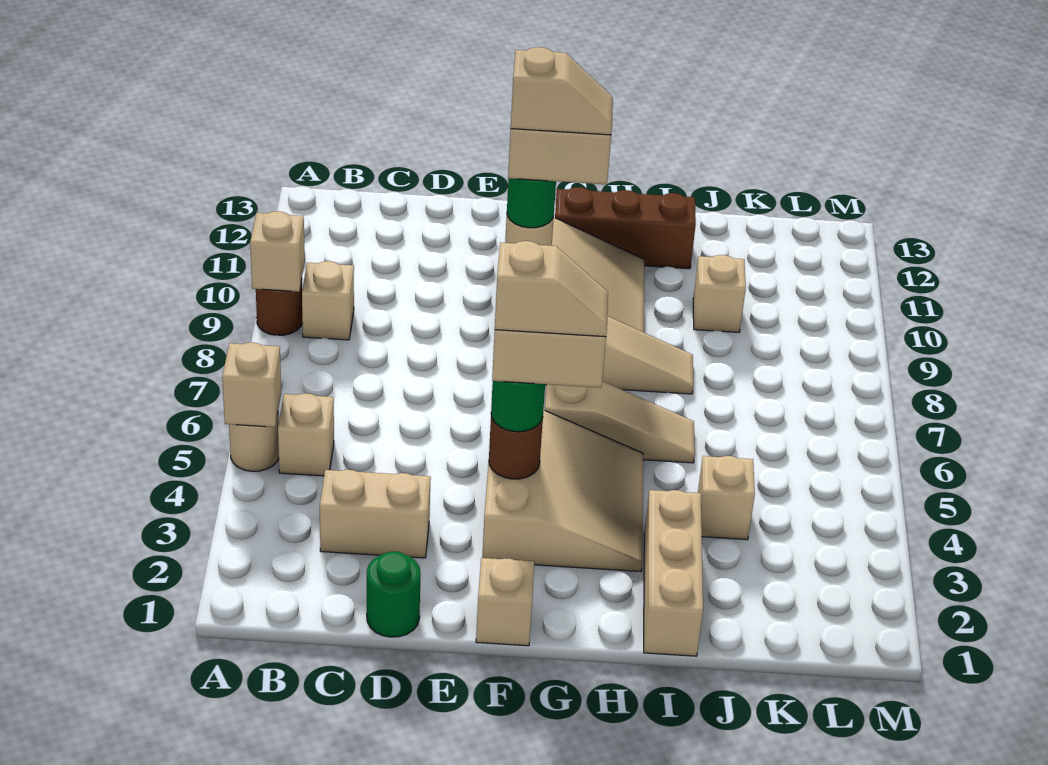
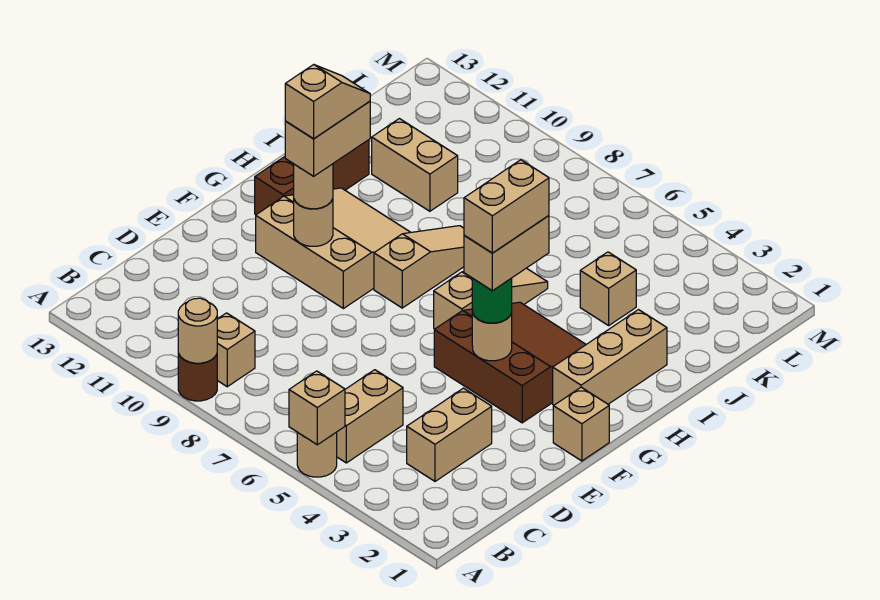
tan 1x1 brick [250,211,305,292] -> tan 1x1 round brick [178,298,217,363]
tan 1x1 brick [278,393,334,476] -> tan 1x2 brick [337,370,403,463]
green 1x1 round brick [367,551,421,637] -> none
tan 3x3 slope [482,410,643,572] -> brown 3x3 slope [434,302,586,423]
brown 1x1 round brick [489,415,543,479] -> tan 1x1 round brick [472,309,512,361]
tan 1x2 slope [495,241,608,337] -> tan 1x2 brick [464,160,549,253]
green 1x1 round brick [507,178,556,228] -> tan 1x1 round brick [294,164,333,209]
tan 1x3 brick [644,490,703,656] -> tan 1x3 brick turned to [553,310,667,405]
tan 1x1 brick [693,255,746,332] -> tan 1x2 brick [372,119,458,211]

